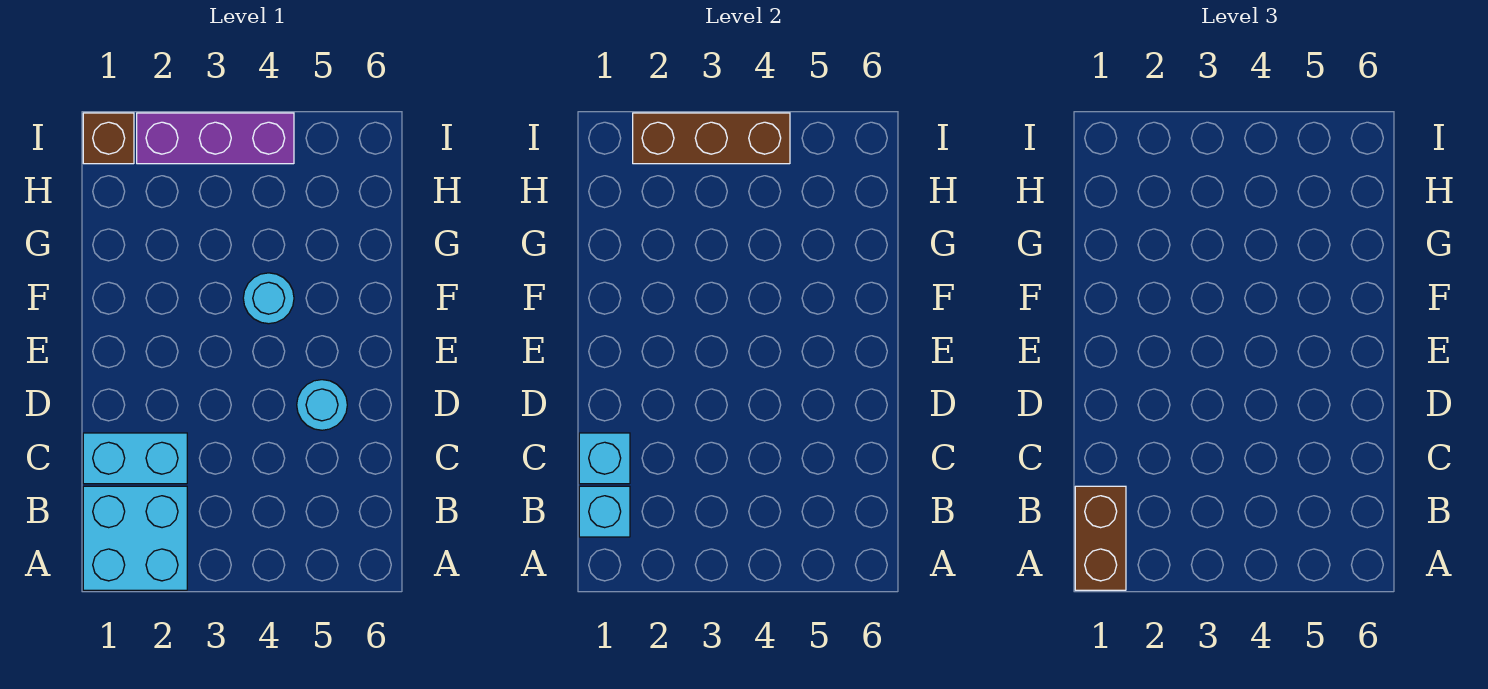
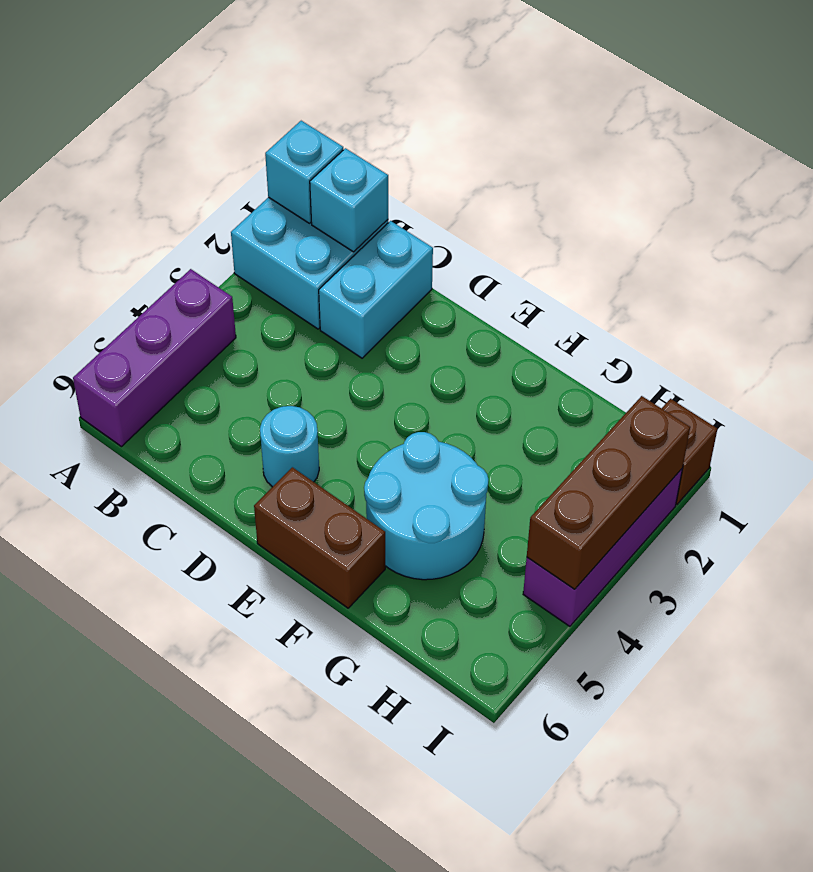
brown 1x2 brick [1075,486,1126,590] -> brown 1x2 brick moved to [254,467,385,608]
none -> purple 1x3 brick [73,269,236,447]
cyan 1x1 brick [579,433,630,484] -> cyan 1x1 brick moved to [265,121,343,223]
cyan 1x1 round brick [243,273,294,324] -> cyan 2x2 round brick [364,432,488,580]

